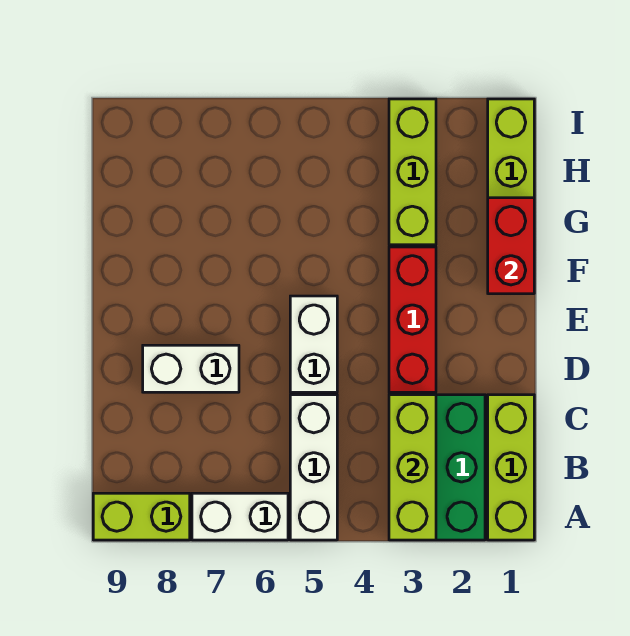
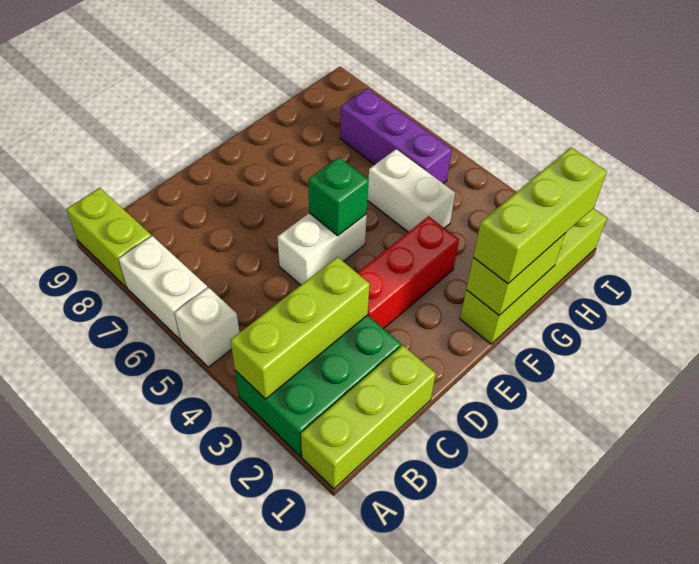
white 1x3 brick [290,395,337,540] -> white 1x1 brick [175,287,240,367]
white 1x2 brick [143,345,239,392] -> white 1x2 brick moved to [367,149,455,232]
none -> green 1x1 brick [308,157,369,236]
red 1x2 brick [488,198,534,294] -> lime 1x2 brick [466,233,566,315]
lime 1x3 brick [389,99,436,245] -> lime 1x3 brick moved to [473,147,607,284]
none -> purple 1x3 brick [340,89,452,183]

